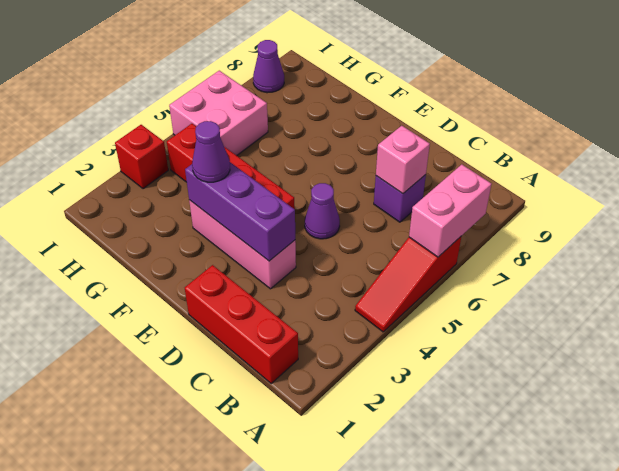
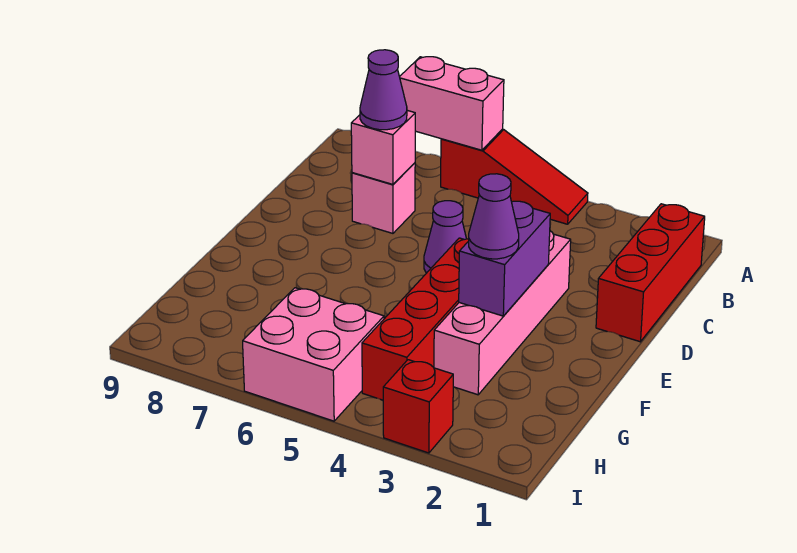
purple 1x1 brick [374,175,426,222] -> pink 1x1 brick [352,163,415,233]
pink 1x3 brick [189,200,296,289] -> pink 1x4 brick [434,231,571,395]
purple 1x3 brick [185,162,295,261] -> purple 1x2 brick [459,201,550,316]
purple 1x1 cone [253,40,284,93] -> purple 1x1 cone moved to [360,50,407,130]

